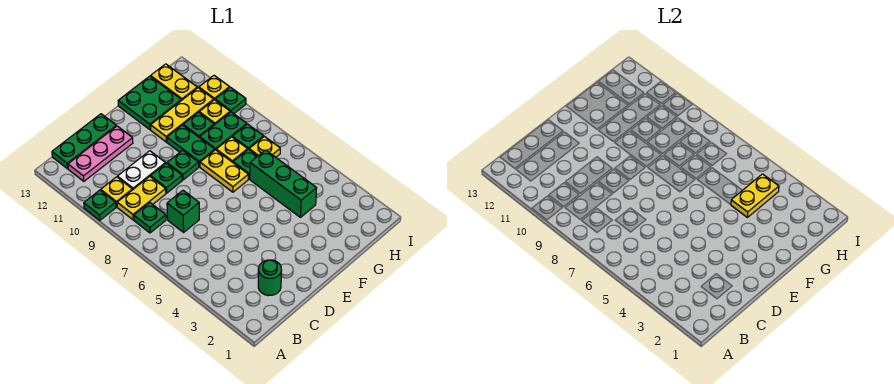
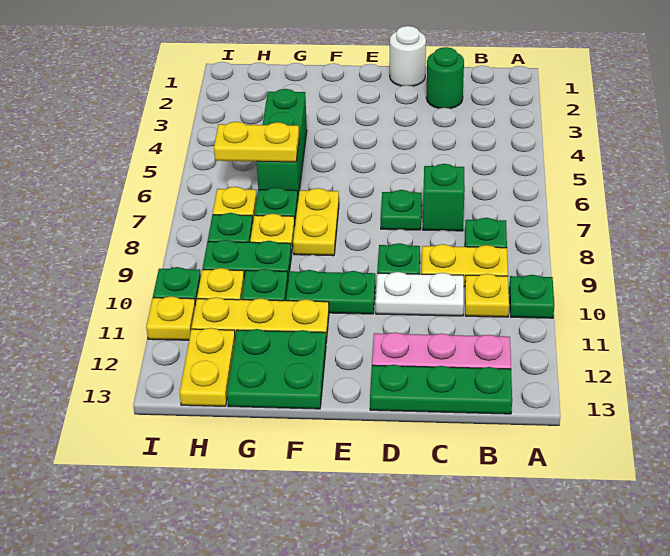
none -> white 1x1 round brick [390,26,426,86]
green 1x1 plate [167,150,199,180] -> green 1x1 plate moved to [381,190,422,230]
green 1x2 plate [167,125,215,167] -> green 1x2 plate turned to [286,270,375,314]
yellow 1x2 plate [731,174,779,217] -> yellow 1x2 plate moved to [214,122,299,162]

